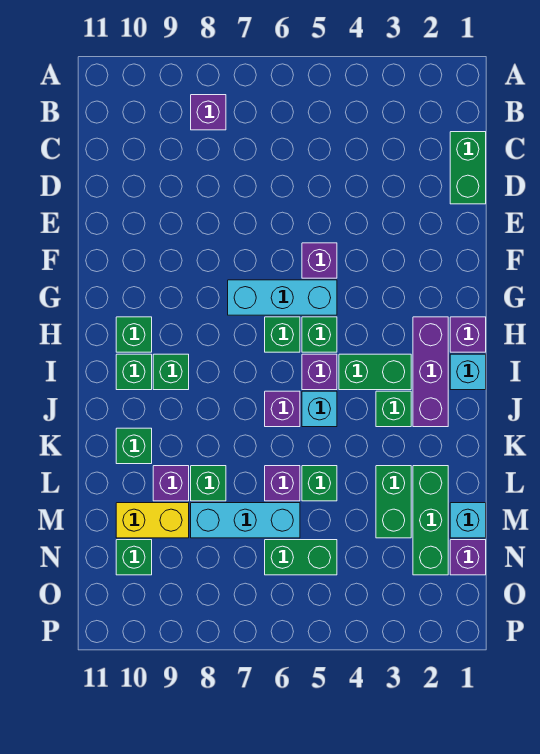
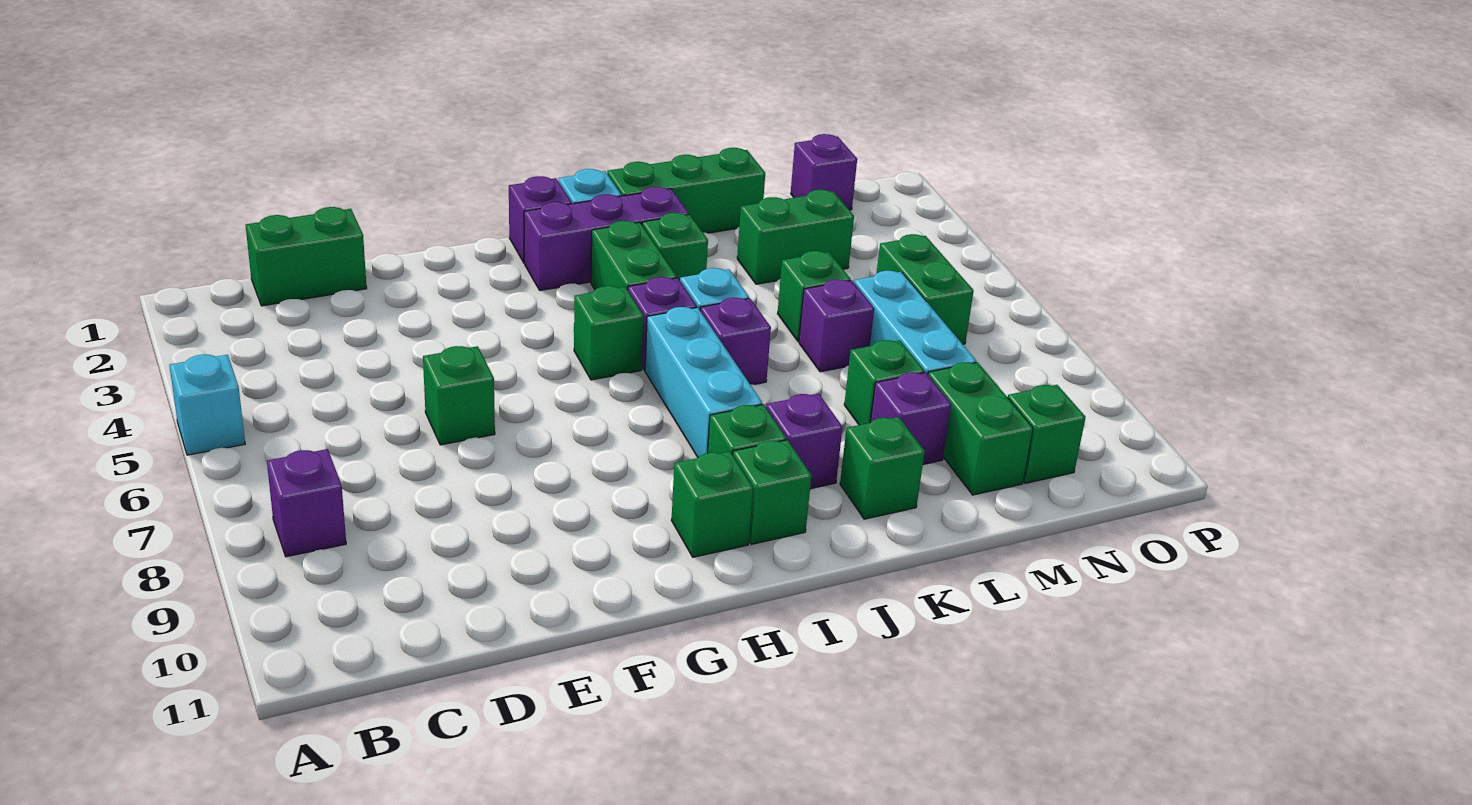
purple 1x1 brick [302,243,337,278] -> purple 1x1 brick moved to [766,394,843,489]
cyan 1x3 brick [228,280,337,315] -> cyan 1x3 brick moved to [645,307,762,457]
green 1x1 brick [265,317,300,352] -> green 1x1 brick moved to [423,346,495,445]
green 1x3 brick [413,466,448,575] -> green 1x3 brick moved to [607,148,765,233]
cyan 1x1 brick [450,503,486,538] -> cyan 1x1 brick moved to [169,354,245,455]
yellow 1x2 brick [116,503,189,538] -> green 1x2 brick [928,362,1033,495]

